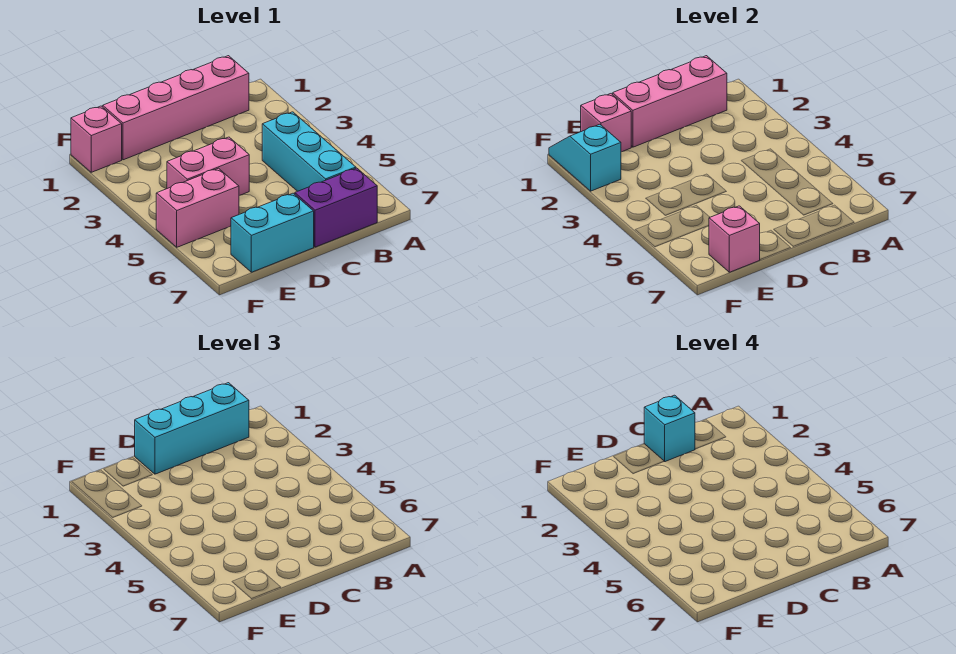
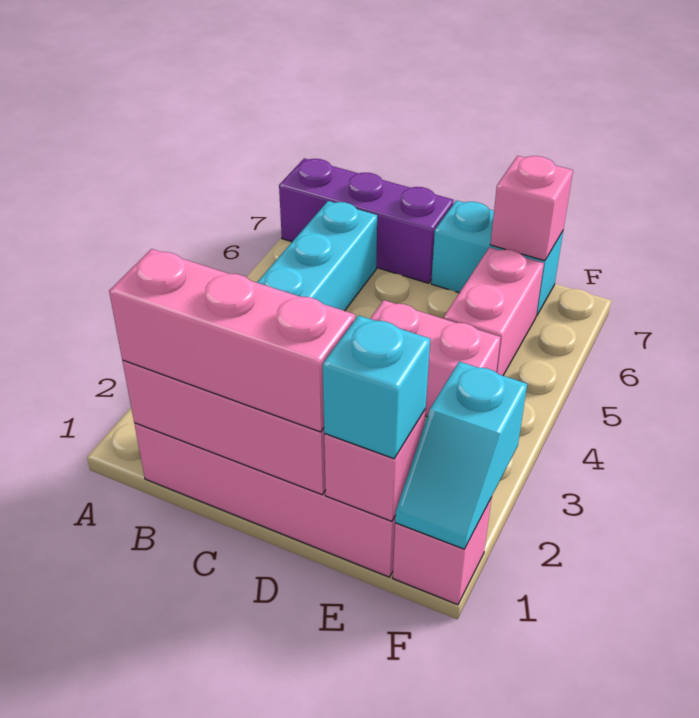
cyan 1x3 brick [135,383,249,474] -> pink 1x3 brick [109,249,355,432]
purple 1x2 brick [295,168,377,247] -> purple 1x3 brick [279,158,454,283]
cyan 1x1 brick [644,395,695,462] -> cyan 1x1 brick moved to [323,315,430,459]
pink 1x2 brick [156,168,239,247] -> pink 1x2 brick turned to [444,247,544,376]

